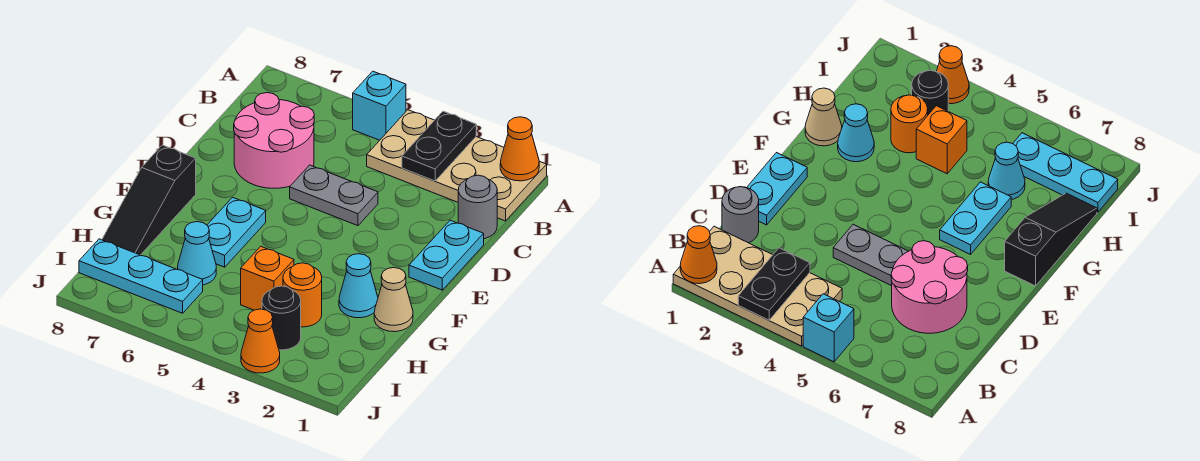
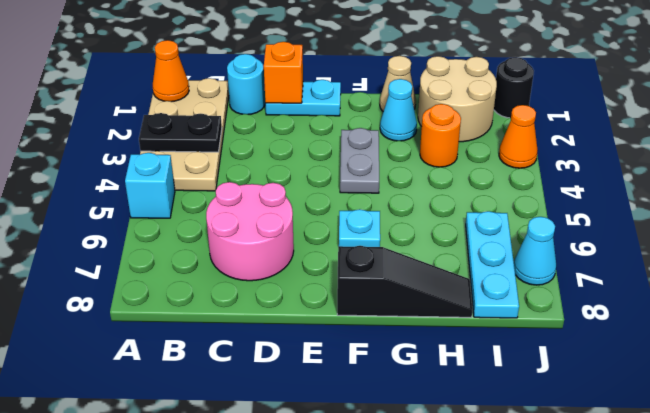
grey 1x1 round brick [458,175,497,239] -> cyan 1x1 round brick [227,54,265,115]
grey 1x2 plate [290,165,378,226] -> grey 1x2 plate moved to [340,128,379,193]
cyan 1x2 plate [207,197,266,267] -> cyan 1x1 plate [339,209,380,247]
none -> tan 2x2 round brick [418,56,497,142]
orange 1x1 brick [241,246,294,310] -> orange 1x1 brick moved to [264,42,303,103]
cyan 1x1 cone [178,222,216,285] -> cyan 1x1 cone moved to [514,217,556,285]
black 1x1 round brick [262,286,301,350] -> black 1x1 round brick moved to [494,57,534,118]

